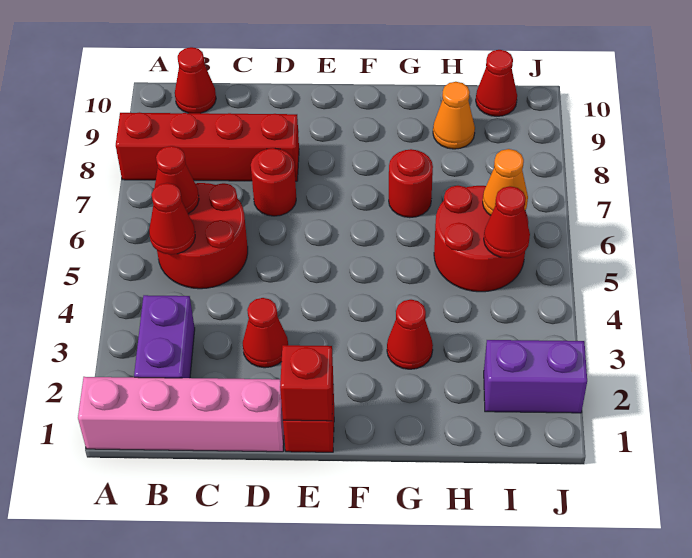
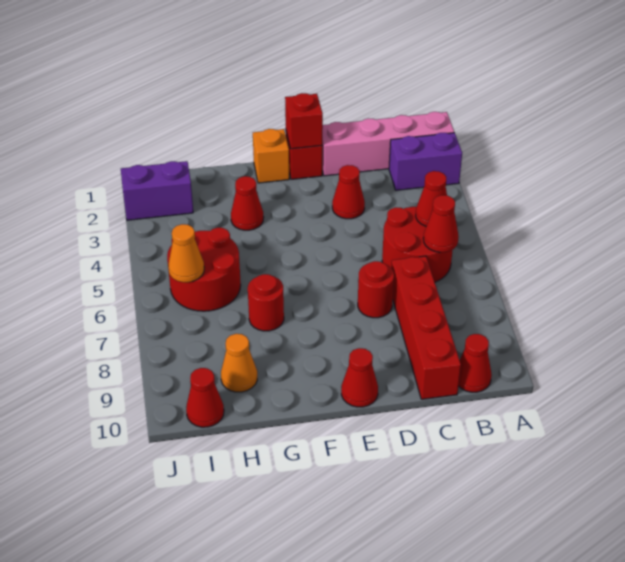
red 1x4 brick [116,112,299,181] -> red 1x4 brick turned to [391,256,461,399]
purple 1x2 brick [134,295,195,378] -> purple 1x2 brick turned to [389,133,462,190]
none -> orange 1x1 brick [253,129,289,183]
red 1x1 cone [484,186,530,258] -> red 1x1 cone moved to [341,348,378,407]

